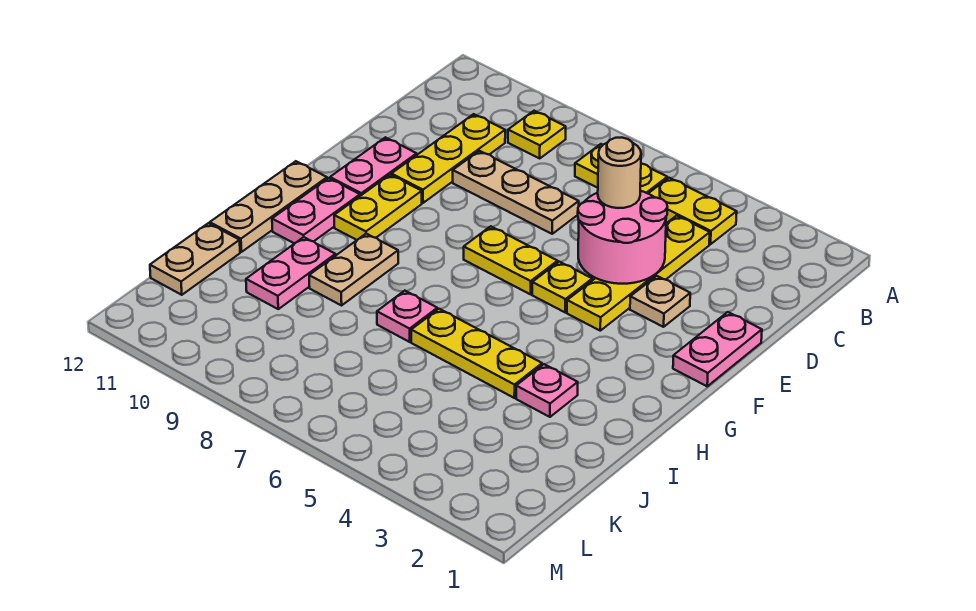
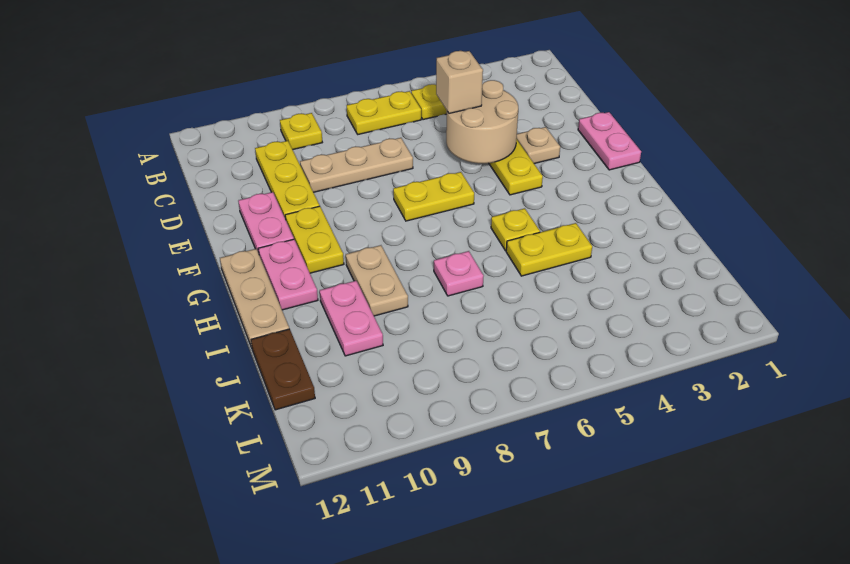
pink 2x2 round brick [578,191,667,284] -> tan 2x2 round brick [446,80,518,163]
tan 1x1 round brick [598,137,641,208] -> tan 1x1 brick [436,51,483,113]
yellow 1x1 plate [532,262,592,312] -> yellow 1x1 plate moved to [491,208,540,251]
pink 1x1 plate [516,364,578,417] -> none
yellow 1x3 plate [411,309,542,398] -> yellow 1x2 plate [506,223,592,276]
tan 1x2 plate [150,223,240,295] -> brown 1x2 plate [251,329,315,410]

